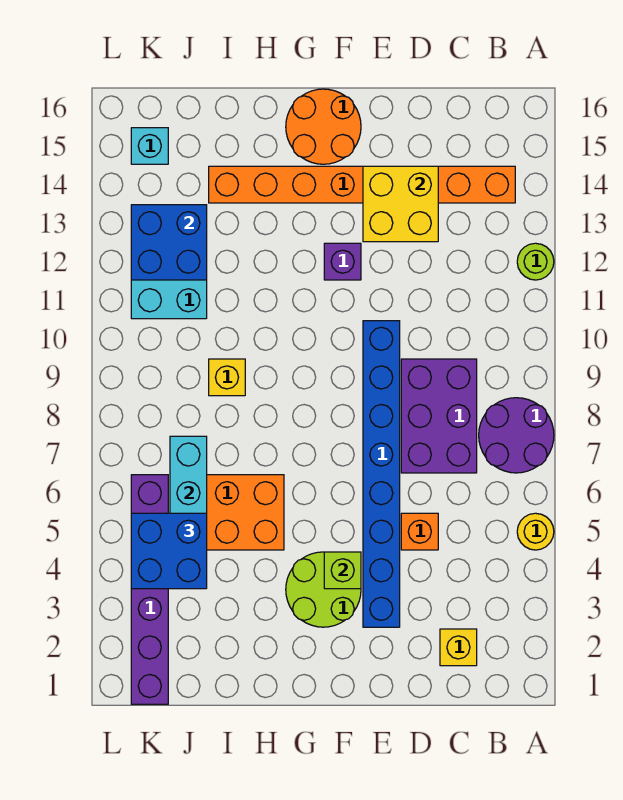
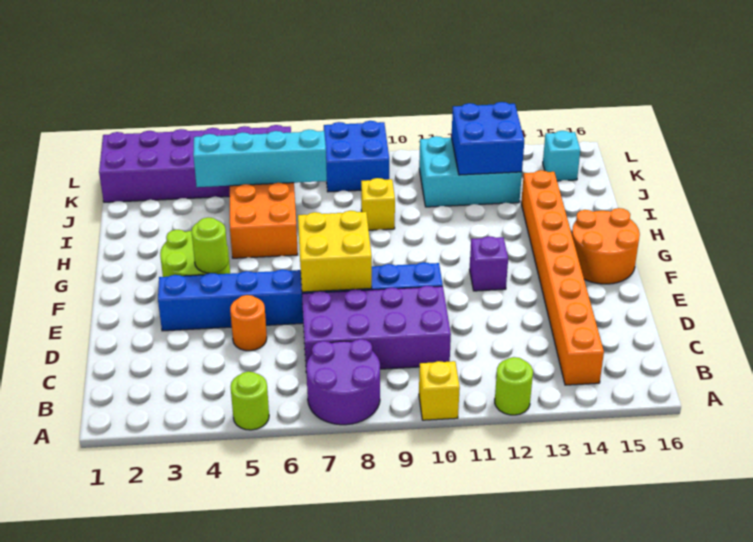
yellow 1x1 round brick [517,513,554,550] -> lime 1x1 round brick [231,372,269,430]
yellow 1x1 brick [440,629,477,666] -> yellow 1x1 brick moved to [419,361,460,420]
purple 2x3 brick [401,359,477,473] -> purple 2x4 brick [302,286,451,373]
orange 1x1 brick [401,513,438,550] -> orange 1x1 round brick [230,295,267,351]
yellow 2x2 brick [363,166,438,242] -> yellow 2x2 brick moved to [298,211,372,292]
lime 1x1 brick [324,552,361,589] -> lime 1x1 round brick [191,218,228,273]
blue 2x2 brick [131,513,207,589] -> blue 2x2 brick moved to [324,121,389,192]
purple 1x6 brick [131,475,168,704] -> purple 2x6 brick [99,125,291,202]

